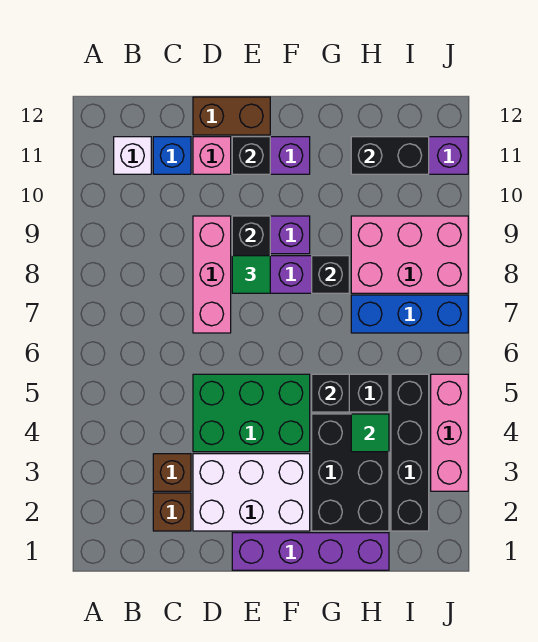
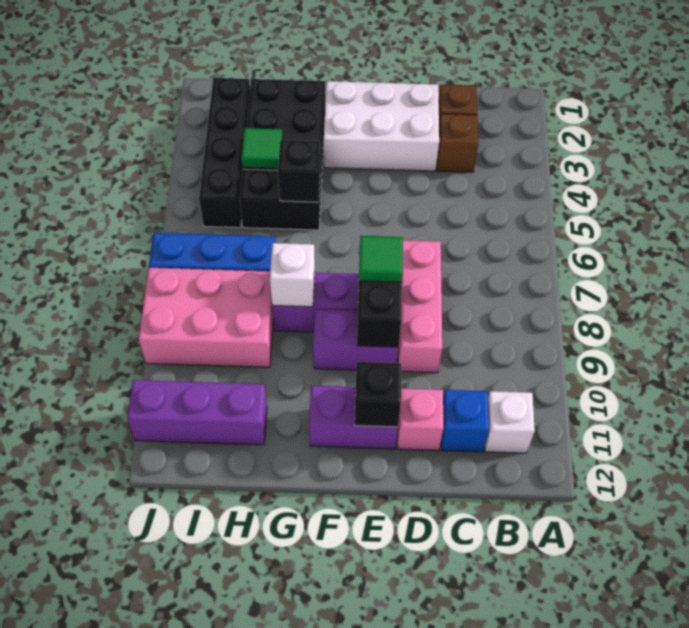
green 2x3 brick [193,374,310,452] -> none
brown 1x2 brick [193,97,270,135] -> none
purple 1x4 brick [232,533,389,570] -> none
black 1x1 brick [312,256,349,293] -> white 1x1 brick [270,243,315,307]
black 1x2 brick [351,137,429,174] -> none
pink 1x3 brick [431,374,468,491] -> none

